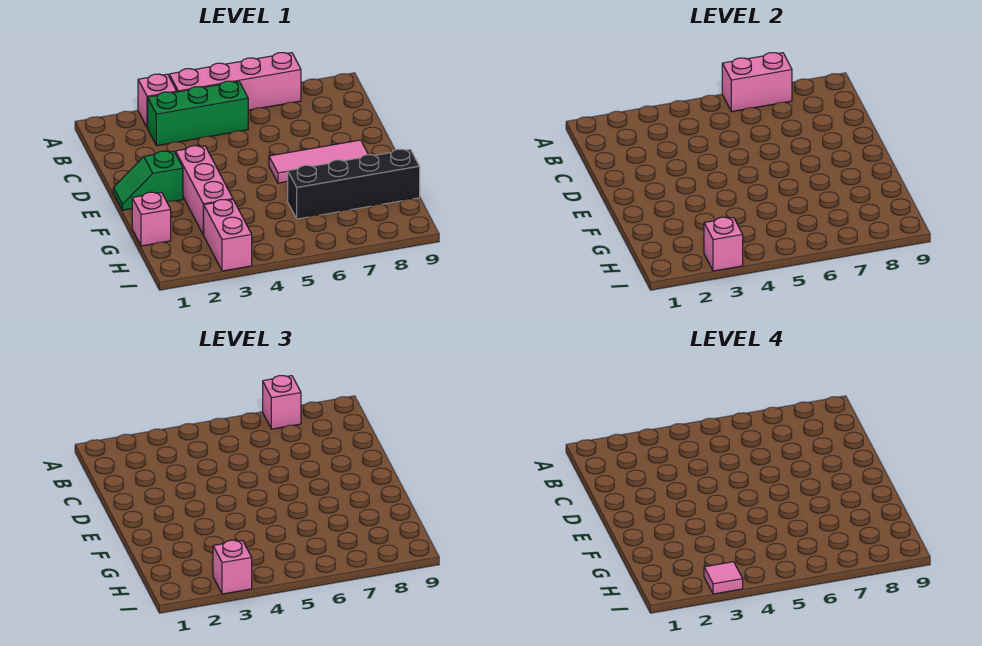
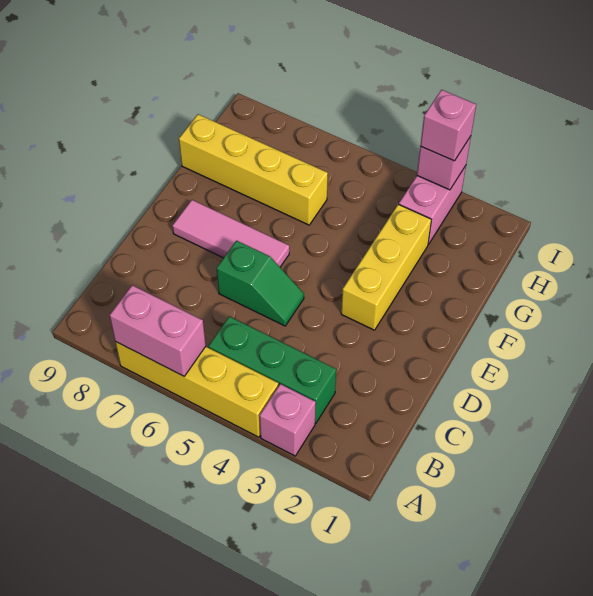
pink 1x4 brick [169,53,301,110] -> yellow 1x4 brick [115,342,278,437]
pink 1x1 brick [263,376,301,429] -> none
green 1x2 slope [113,151,183,210] -> green 1x2 slope moved to [217,241,304,326]
pink 1x3 brick [176,146,233,235] -> yellow 1x3 brick [341,204,431,330]
pink 1x1 brick [132,192,171,246] -> none
black 1x4 brick [288,149,420,219] -> yellow 1x4 brick [179,114,328,225]
pink 1x1 tile [704,562,743,594] -> none

